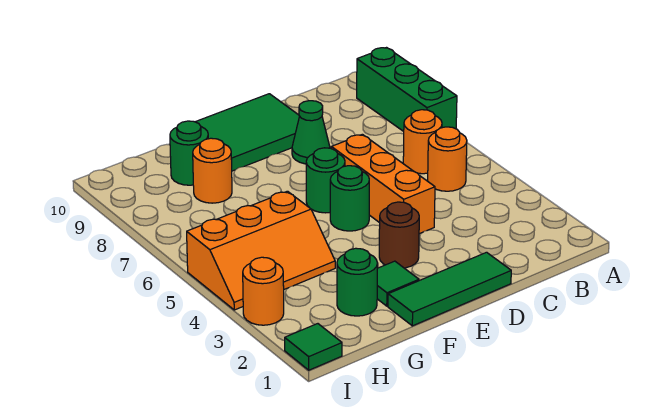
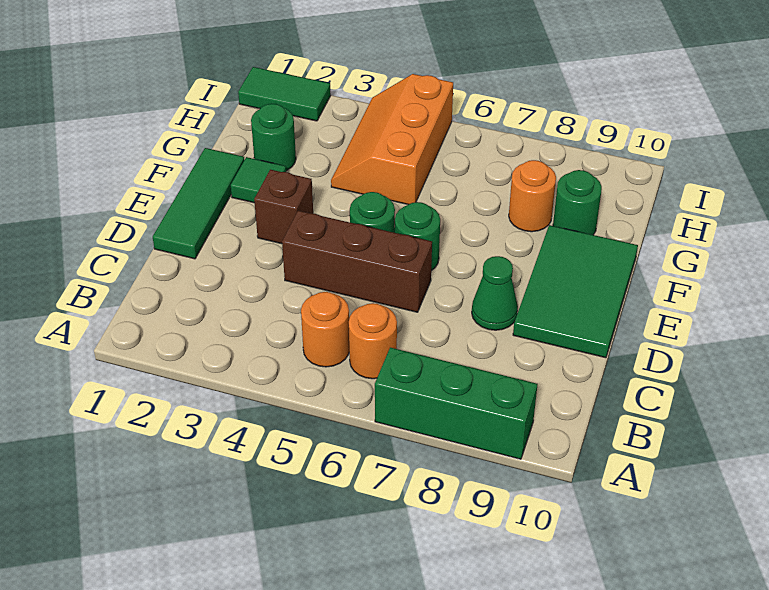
orange 1x3 brick [331,134,435,234] -> brown 1x3 brick [282,211,432,312]
brown 1x1 round brick [379,202,419,268] -> brown 1x1 brick [254,170,313,244]
green 1x1 tile [285,324,342,370] -> green 1x2 tile [238,67,331,121]
orange 1x1 round brick [243,257,284,325] -> none

